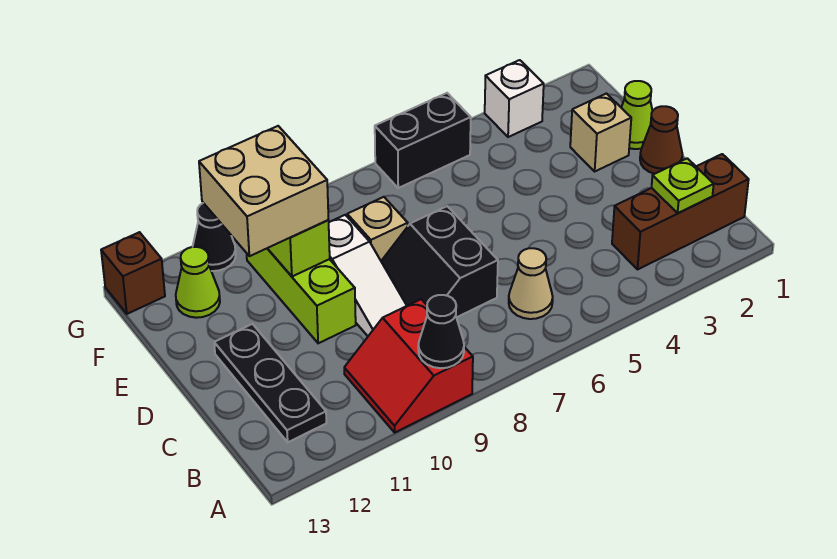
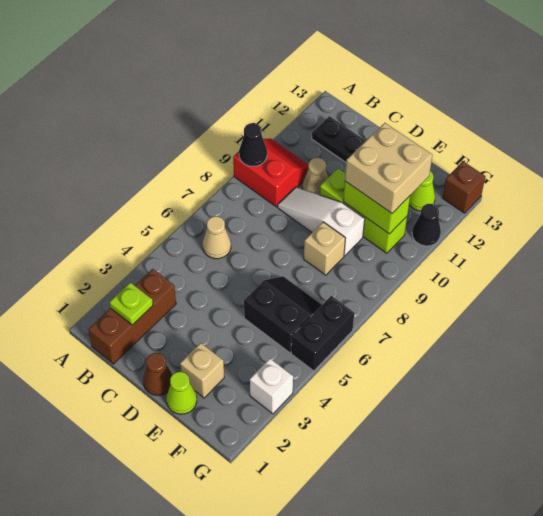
black 2x2 slope [381,206,498,317] -> black 2x2 slope moved to [244,276,322,353]
none -> tan 1x1 cone [302,158,328,195]

